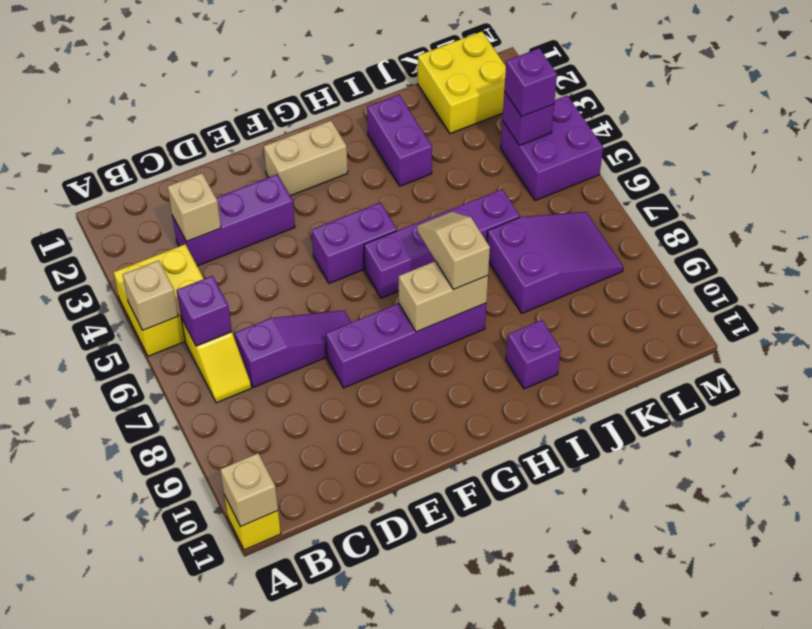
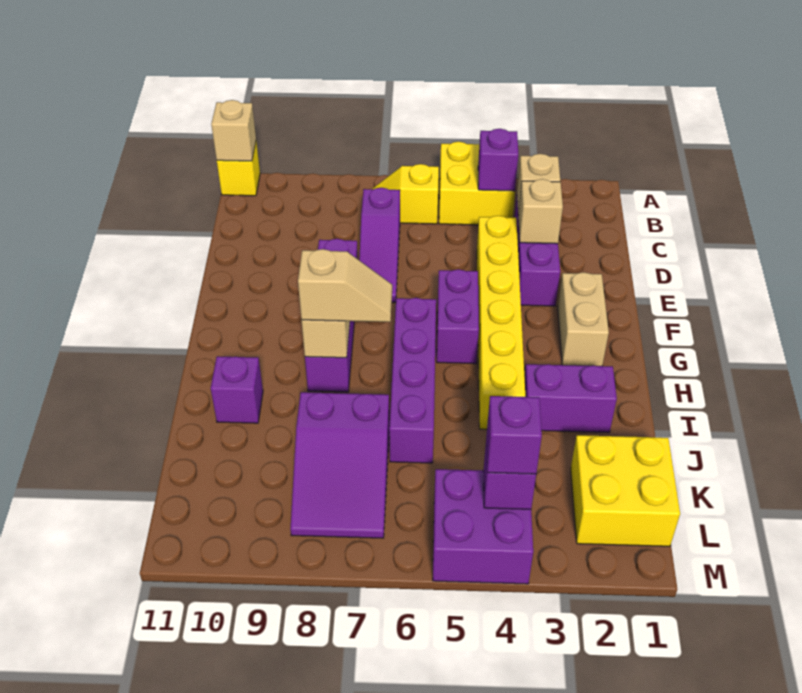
tan 1x1 brick [123,260,178,330] -> tan 1x1 brick moved to [518,179,563,244]
purple 1x1 brick [177,276,232,346] -> purple 1x1 brick moved to [478,129,518,191]
none -> yellow 1x6 brick [477,216,525,429]

